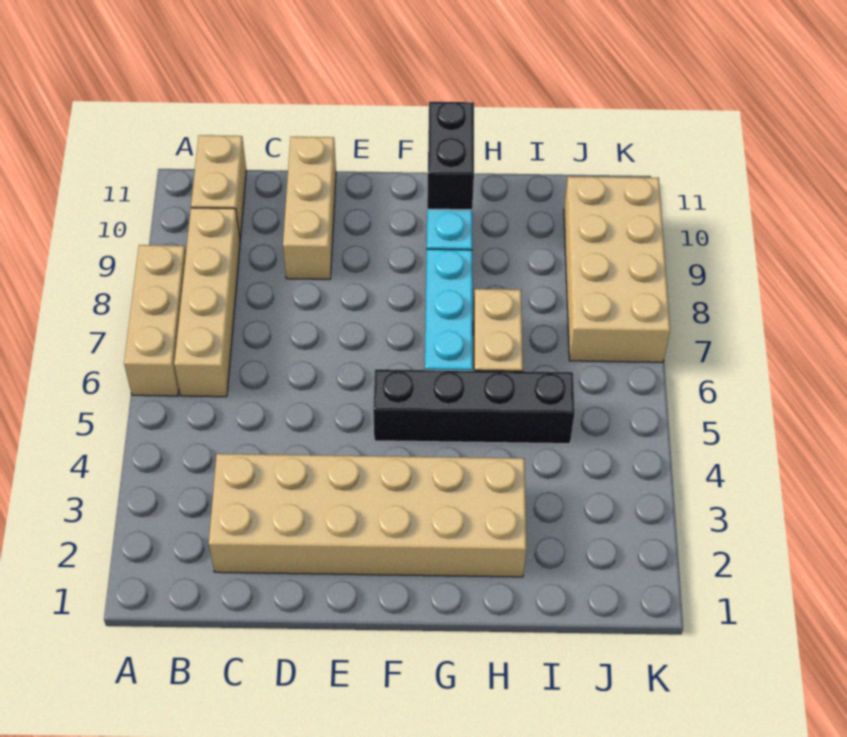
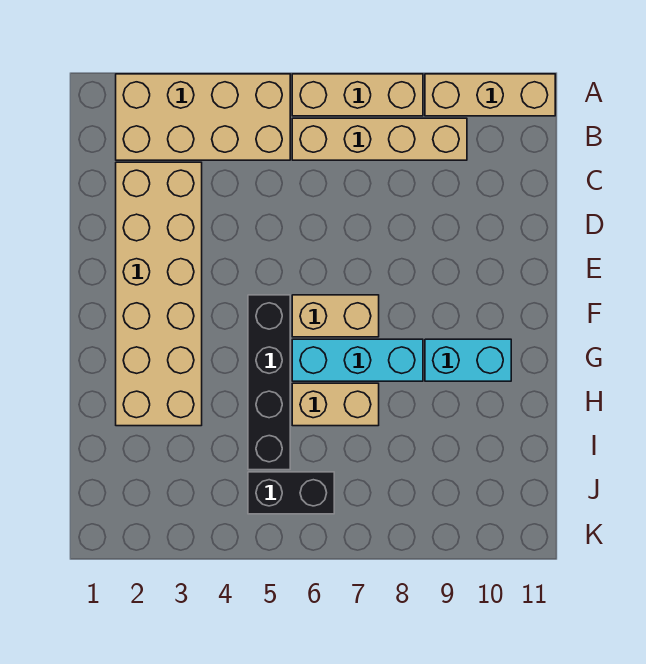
tan 1x2 brick [191,135,246,239] -> tan 1x2 brick moved to [292,295,379,337]
tan 1x3 brick [283,137,336,279] -> tan 1x3 brick moved to [425,74,555,116]
black 1x2 brick [427,102,474,210] -> black 1x2 brick moved to [248,472,334,514]
tan 2x4 brick [564,176,670,362] -> tan 2x4 brick moved to [116,74,290,160]

